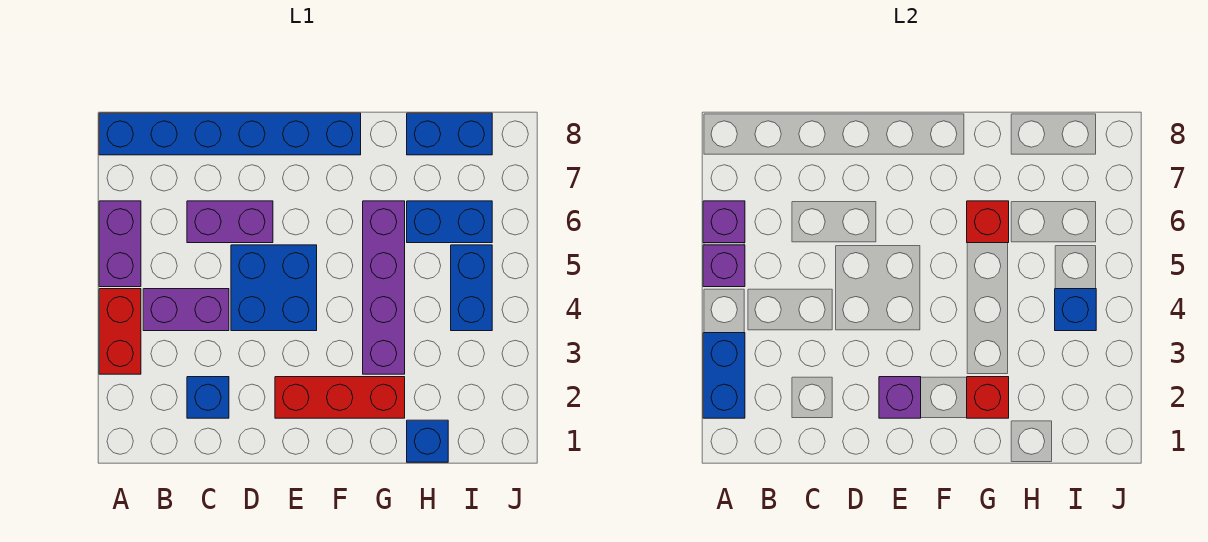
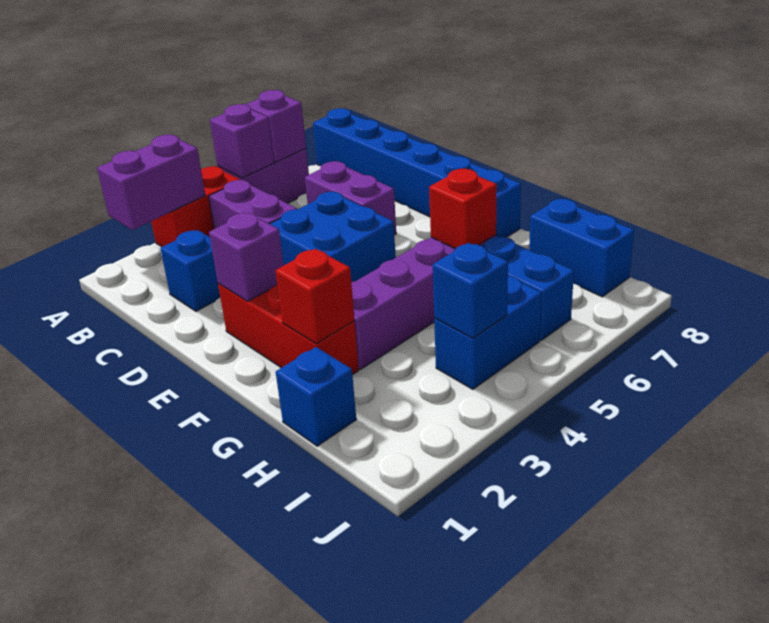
blue 1x2 brick [703,333,745,418] -> purple 1x2 brick [97,135,205,230]

